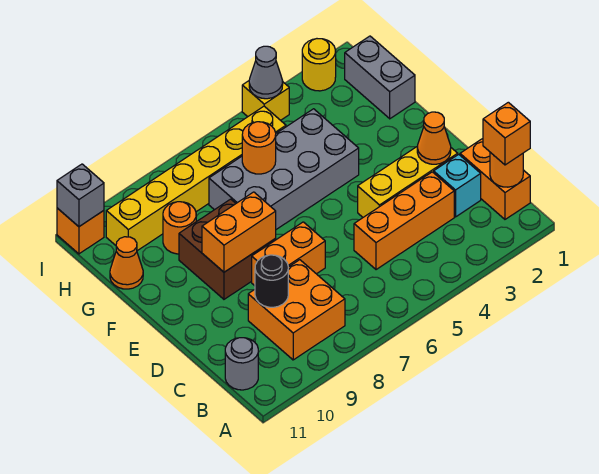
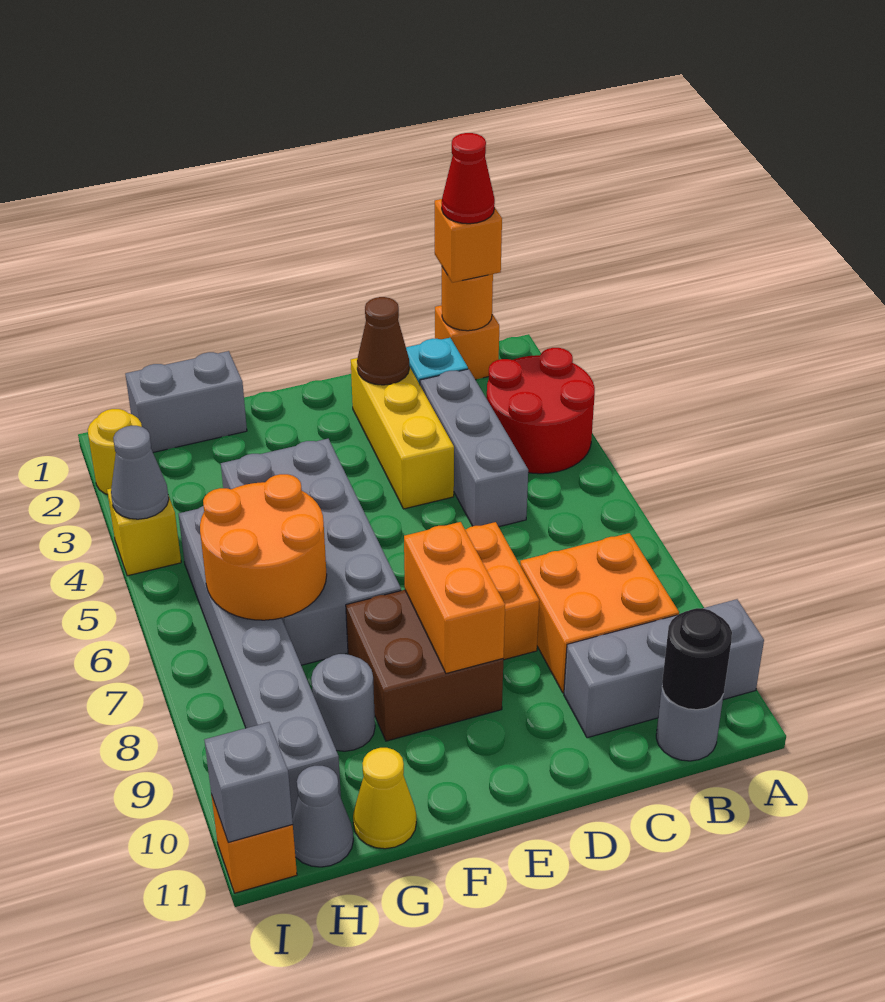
none -> red 2x2 round brick [487,348,595,474]
none -> grey 1x3 brick [564,599,764,738]
orange 1x2 brick [460,139,530,219] -> orange 1x1 brick [435,305,499,380]
none -> red 1x1 cone [442,133,495,224]
orange 1x3 brick [354,172,454,270] -> grey 1x3 brick [420,369,528,527]
black 1x1 round brick [255,255,288,307] -> black 1x1 round brick moved to [662,608,732,710]
orange 1x1 cone [417,112,451,164] -> brown 1x1 cone [357,297,409,385]
orange 1x1 round brick [242,122,276,174] -> orange 2x2 round brick [200,474,327,620]
orange 1x1 round brick [163,202,196,254] -> grey 1x1 round brick [311,654,375,751]
orange 1x1 cone [110,237,143,289] -> yellow 1x1 cone [353,748,416,849]
yellow 1x6 brick [106,106,286,251] -> grey 1x6 brick [179,506,341,819]
none -> grey 1x1 cone [292,766,353,867]

